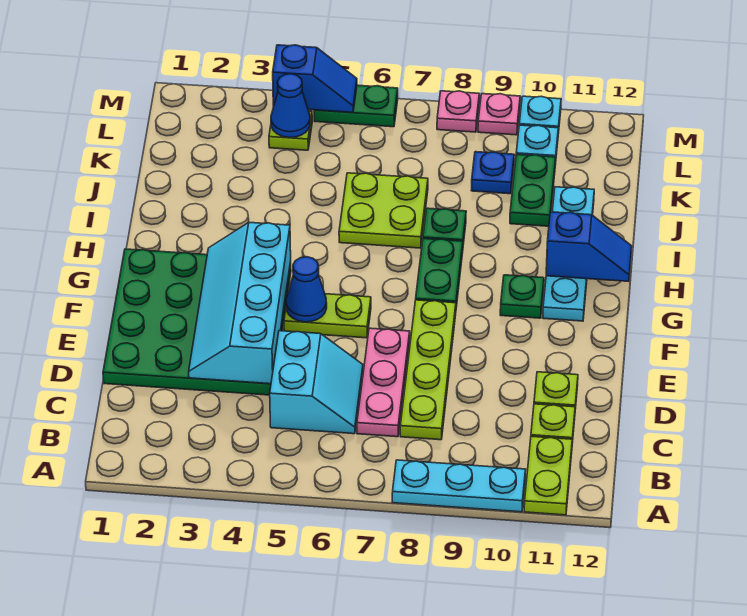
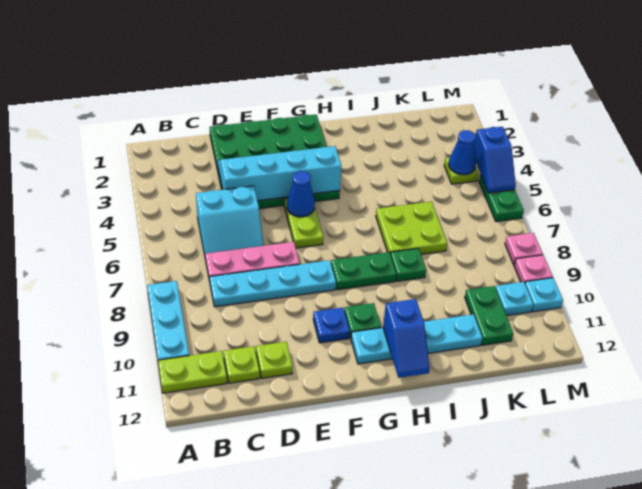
lime 1x4 plate [400,300,456,440] -> cyan 1x4 plate [210,260,336,307]
green 1x2 plate [510,154,556,226] -> green 1x2 plate turned to [465,286,513,345]
blue 1x1 plate [471,152,514,194] -> blue 1x1 plate moved to [313,308,350,343]

